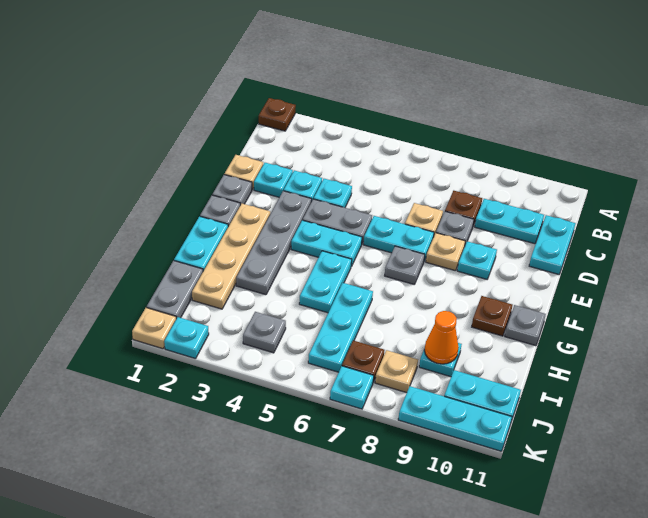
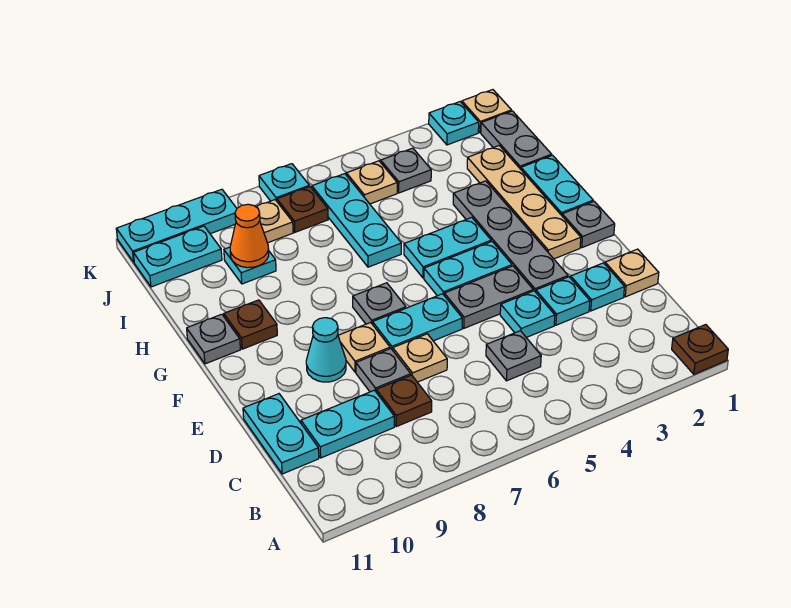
grey 1x1 plate [212,175,252,205] -> grey 1x1 plate moved to [486,331,541,381]
cyan 1x1 plate [457,241,497,279] -> cyan 1x1 cone [306,318,346,382]
cyan 1x2 plate [299,251,352,313] -> cyan 1x2 plate turned to [404,217,491,278]
none -> tan 1x1 plate [346,161,397,204]

